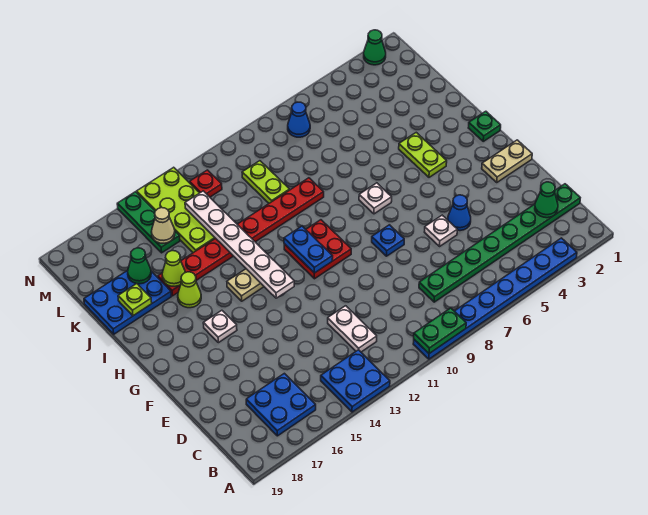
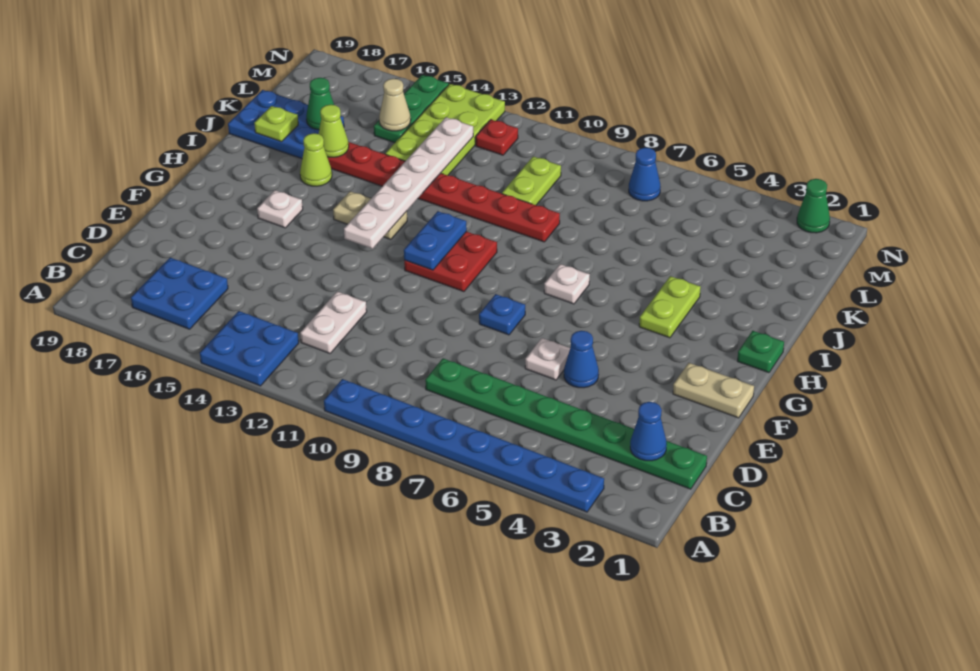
green 1x2 plate [414,308,466,354] -> none
green 1x1 cone [535,182,558,218] -> blue 1x1 cone [630,402,667,461]

